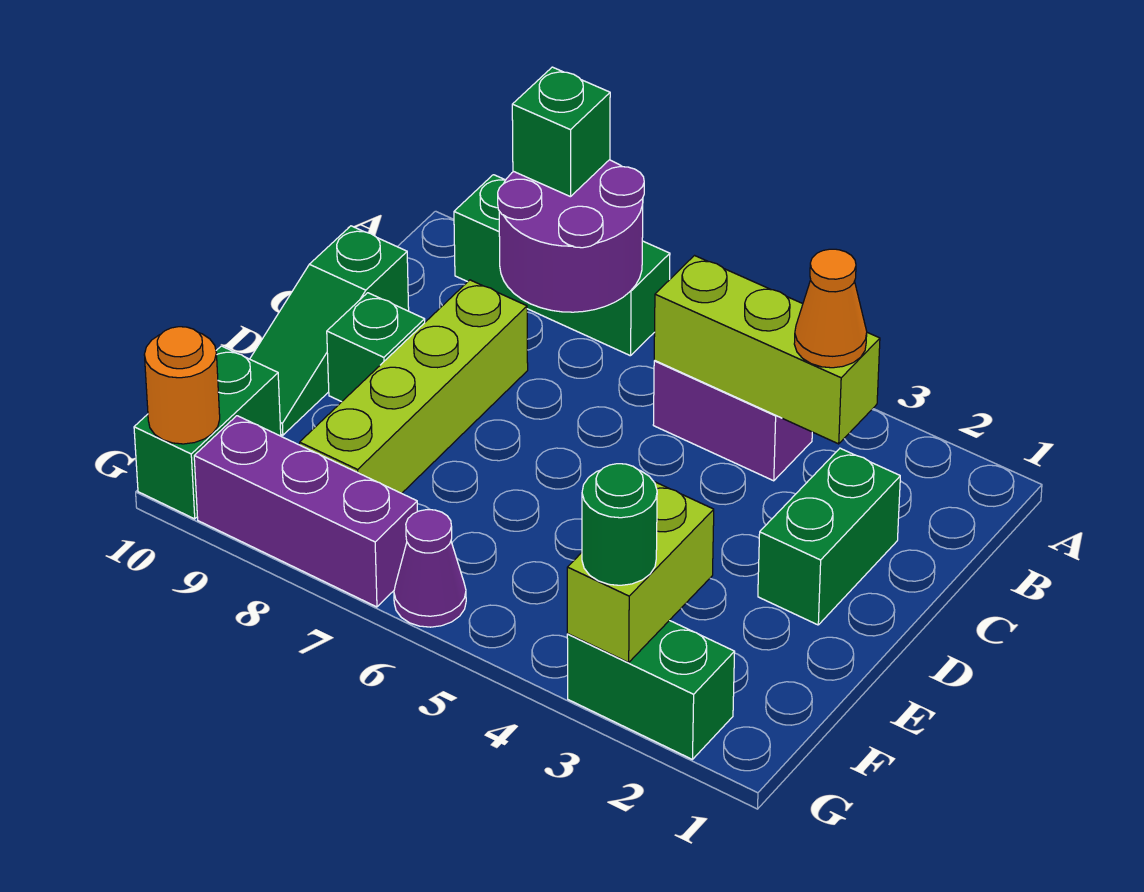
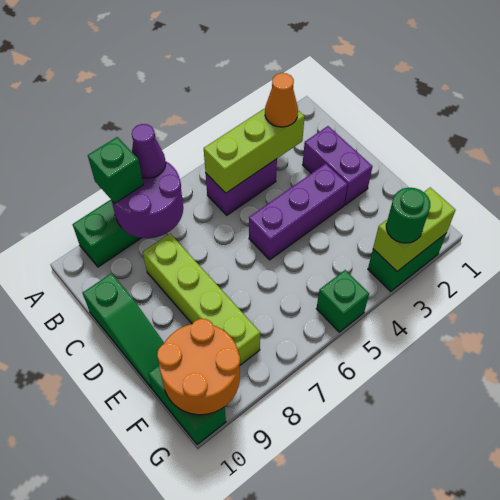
green 1x2 brick [758,448,900,625] -> purple 1x2 brick [303,126,373,205]
green 1x1 brick [327,293,425,402] -> green 1x1 brick moved to [316,270,369,332]
lime 1x2 brick [567,482,714,662] -> lime 1x2 brick turned to [373,187,455,271]
purple 1x1 cone [394,510,466,627] -> purple 1x1 cone moved to [132,124,166,178]
purple 1x3 brick [194,416,417,607] -> purple 1x3 brick moved to [249,164,348,260]
orange 1x1 round brick [144,327,220,444] -> orange 2x2 round brick [157,319,240,415]

